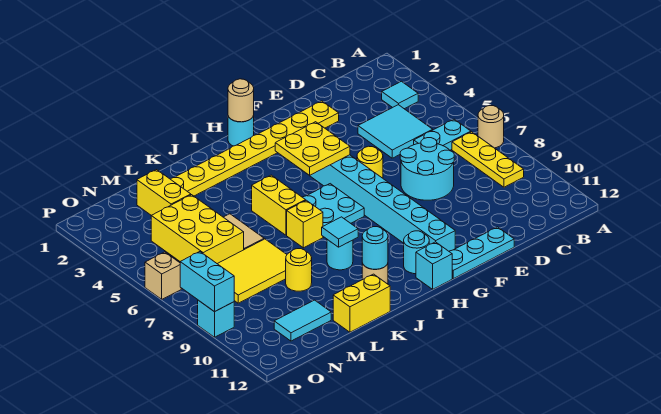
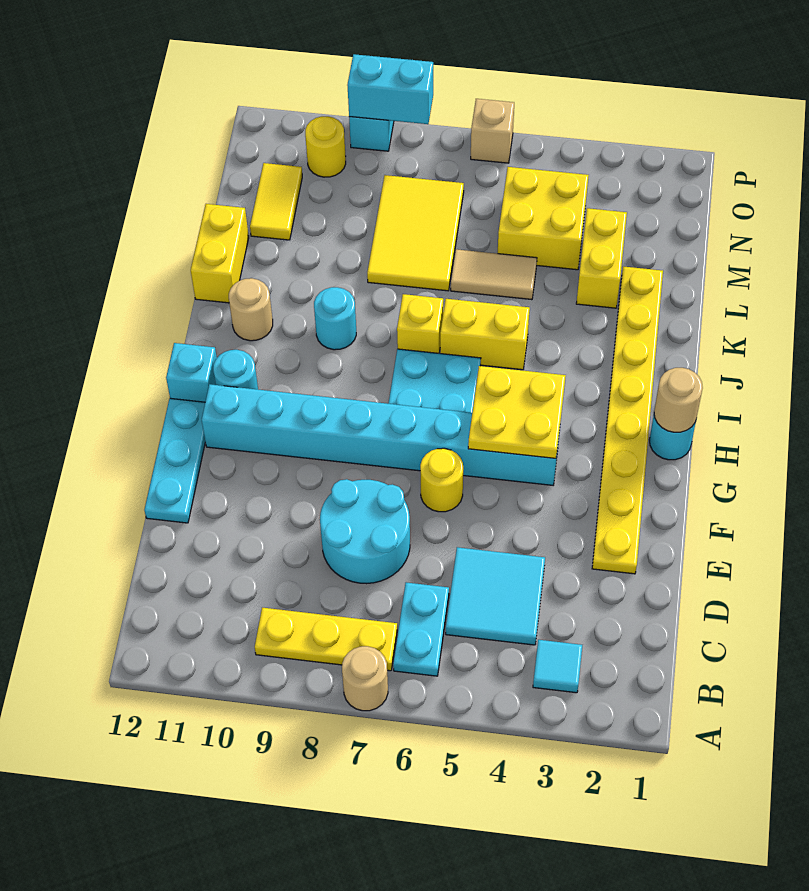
cyan 1x1 tile [322,217,358,247] -> none
cyan 1x1 round brick [362,227,388,269] -> none
yellow 1x1 round brick [286,249,312,291] -> yellow 1x1 round brick moved to [305,116,346,177]
yellow 1x2 brick [137,170,191,215] -> yellow 1x2 brick turned to [576,208,627,308]
yellow 2x3 brick [151,195,244,264] -> yellow 2x2 brick [498,167,589,270]
cyan 1x2 tile [274,300,331,341] -> yellow 1x2 tile [250,163,302,240]

